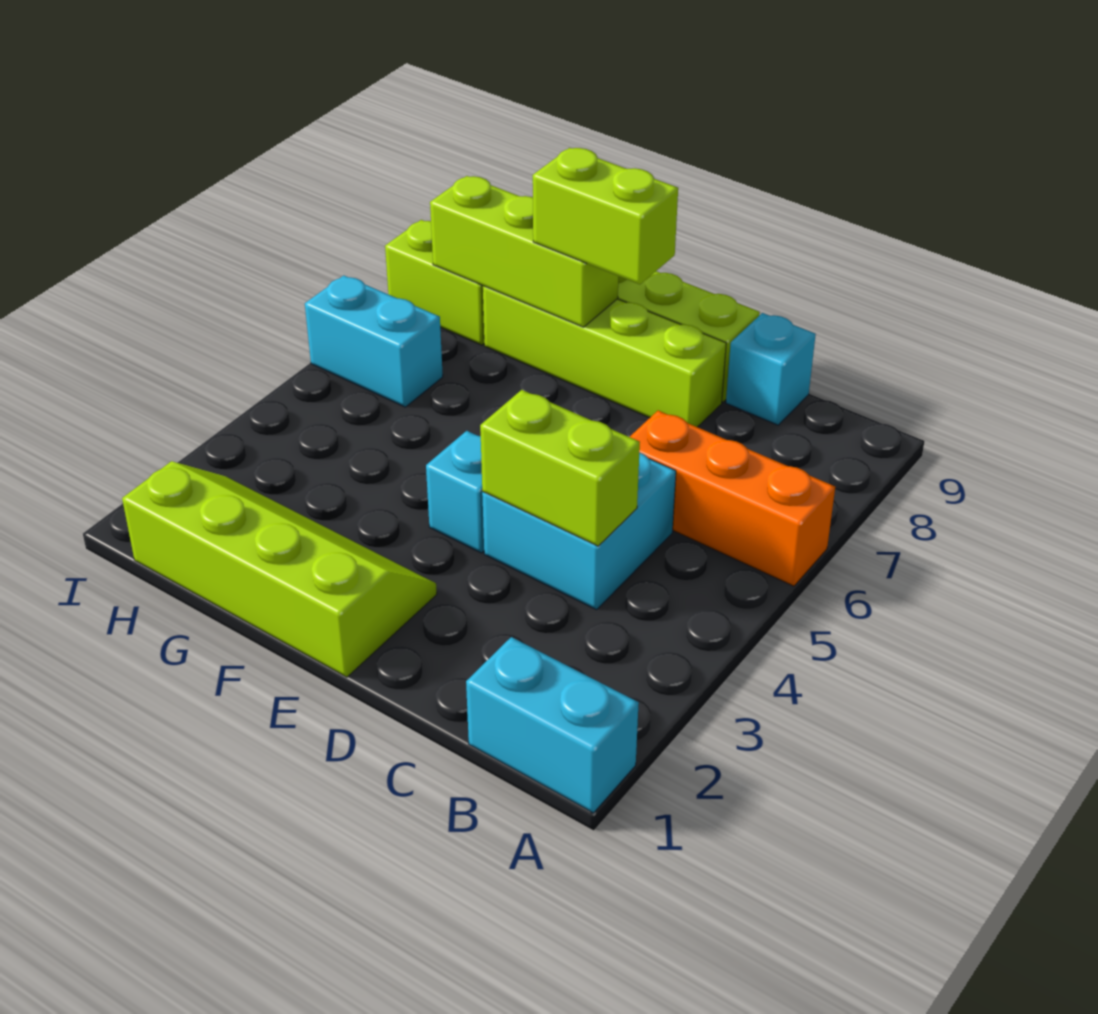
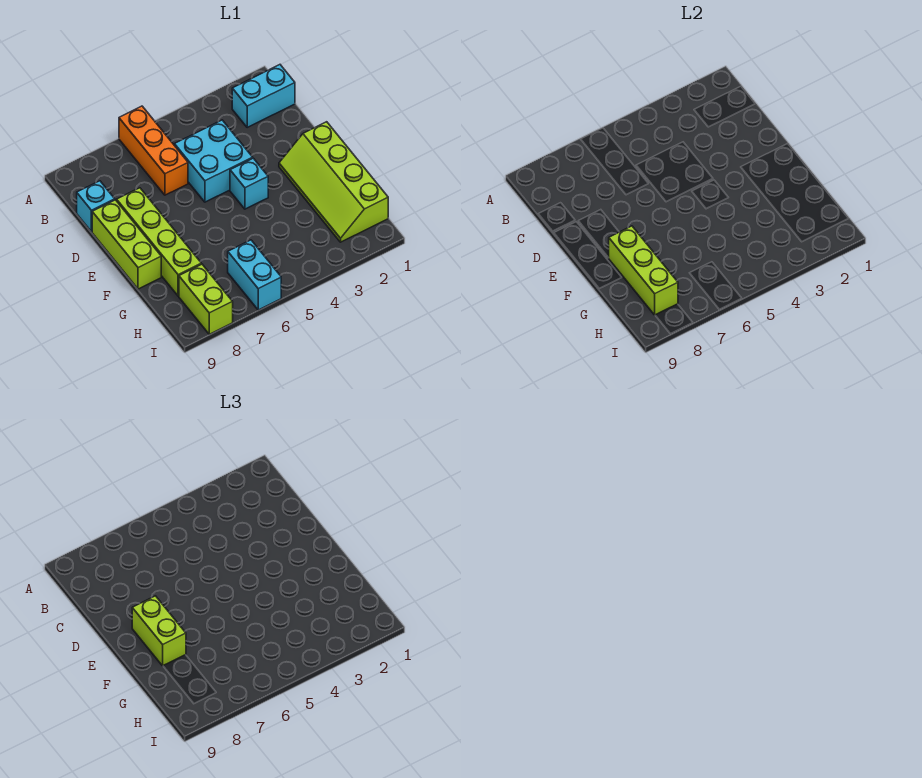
cyan 1x2 brick [466,637,639,813] -> cyan 1x2 brick turned to [232,65,295,127]
lime 1x2 brick [480,390,640,546] -> none

